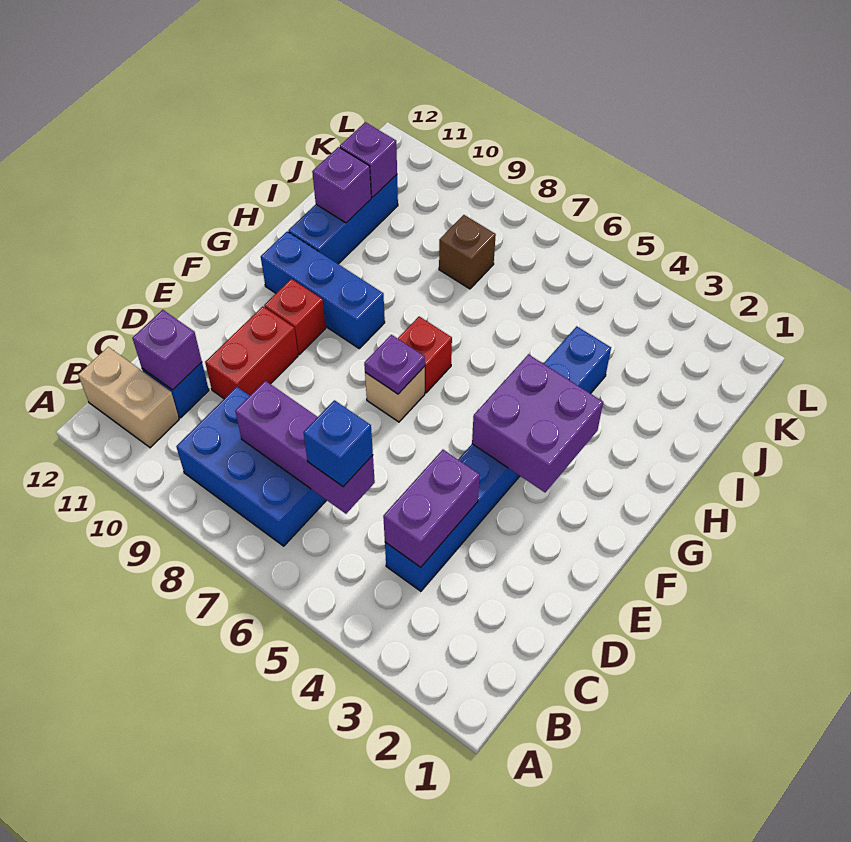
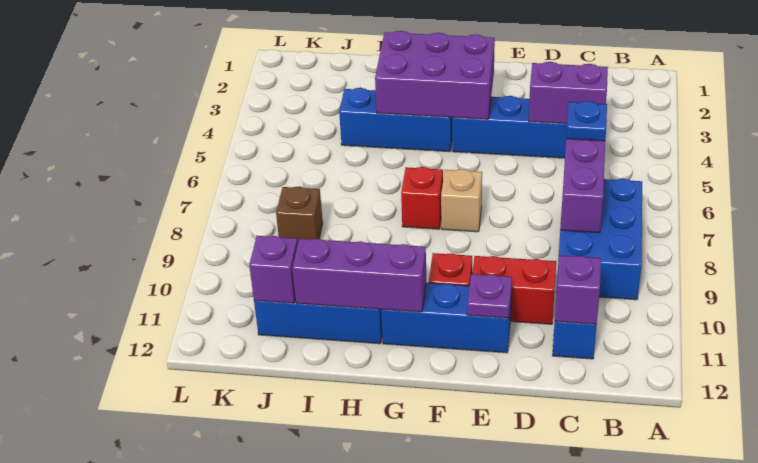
tan 1x2 brick [78,347,179,448] -> none
blue 1x1 brick [303,400,373,487] -> blue 1x1 plate [566,101,607,141]
purple 2x2 brick [472,354,603,492] -> purple 2x3 brick [375,31,495,119]
purple 1x1 plate [364,335,425,394] -> purple 1x1 plate moved to [467,274,512,318]
blue 1x3 brick [261,231,385,348] -> blue 1x3 brick turned to [381,283,512,353]
purple 1x1 brick [312,147,371,223] -> purple 1x3 brick [292,239,426,312]

